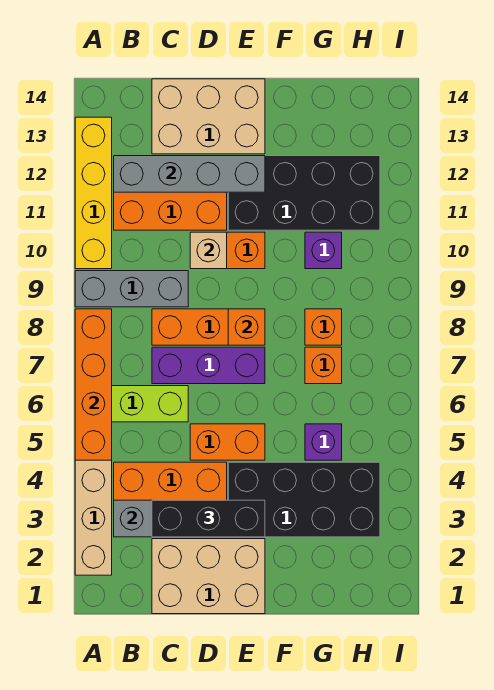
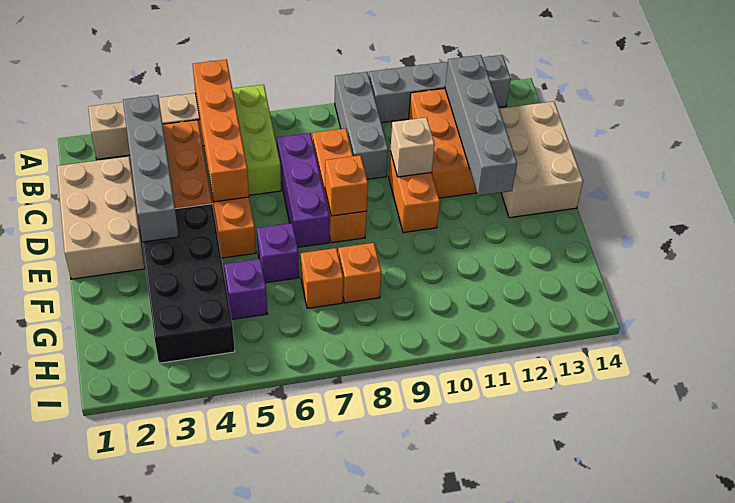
orange 1x4 brick [75,309,112,460] -> orange 1x4 brick turned to [193,59,249,202]
yellow 1x4 brick [75,117,112,269] -> grey 1x4 brick [369,55,511,123]
black 1x3 brick [152,500,265,537] -> none
black 2x4 brick [228,156,380,230] -> none
purple 1x1 brick [305,232,342,269] -> purple 1x1 brick moved to [257,223,299,283]

